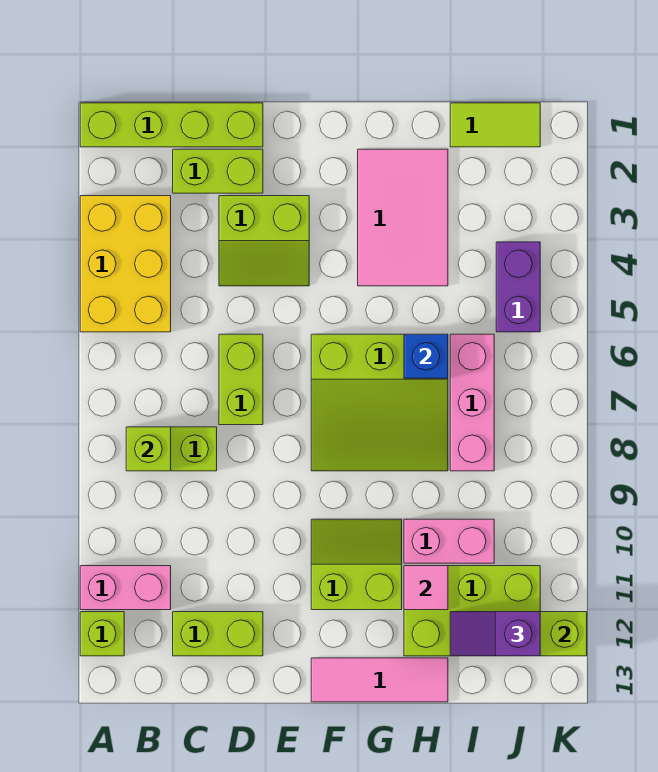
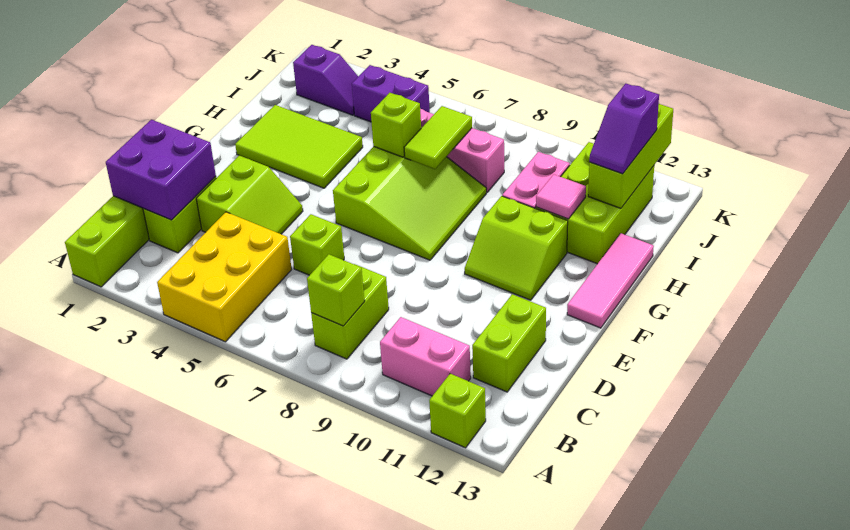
yellow 2x3 brick [80,196,171,332] -> yellow 2x3 brick turned to [157,212,292,342]
pink 1x2 brick [80,566,171,610] -> pink 1x2 brick turned to [380,317,471,396]
none -> purple 2x2 brick [106,120,216,220]
lime 1x2 brick [219,334,263,425] -> lime 1x1 brick [290,214,344,275]
lime 2x2 slope [311,519,402,610] -> lime 2x2 slope turned to [465,196,568,300]
pink 2x3 tile [358,149,448,286] -> lime 2x3 tile [235,105,363,188]
blue 1x1 brick [404,334,448,378] -> lime 1x1 brick [371,93,421,157]
lime 1x2 tile [450,103,540,147] -> lime 1x2 tile moved to [404,106,472,169]
none -> purple 1x2 slope [293,45,358,115]

